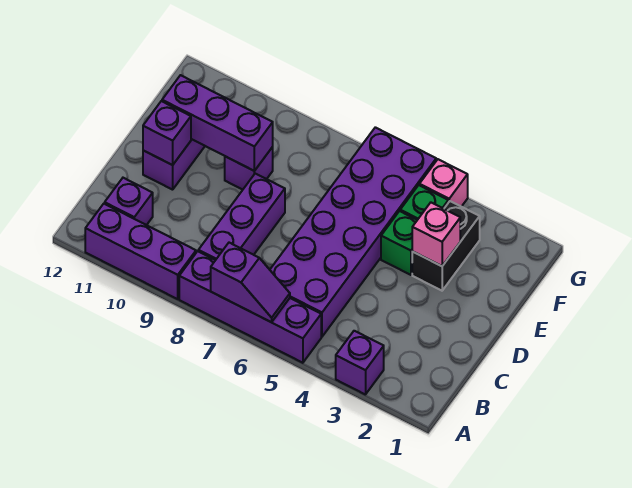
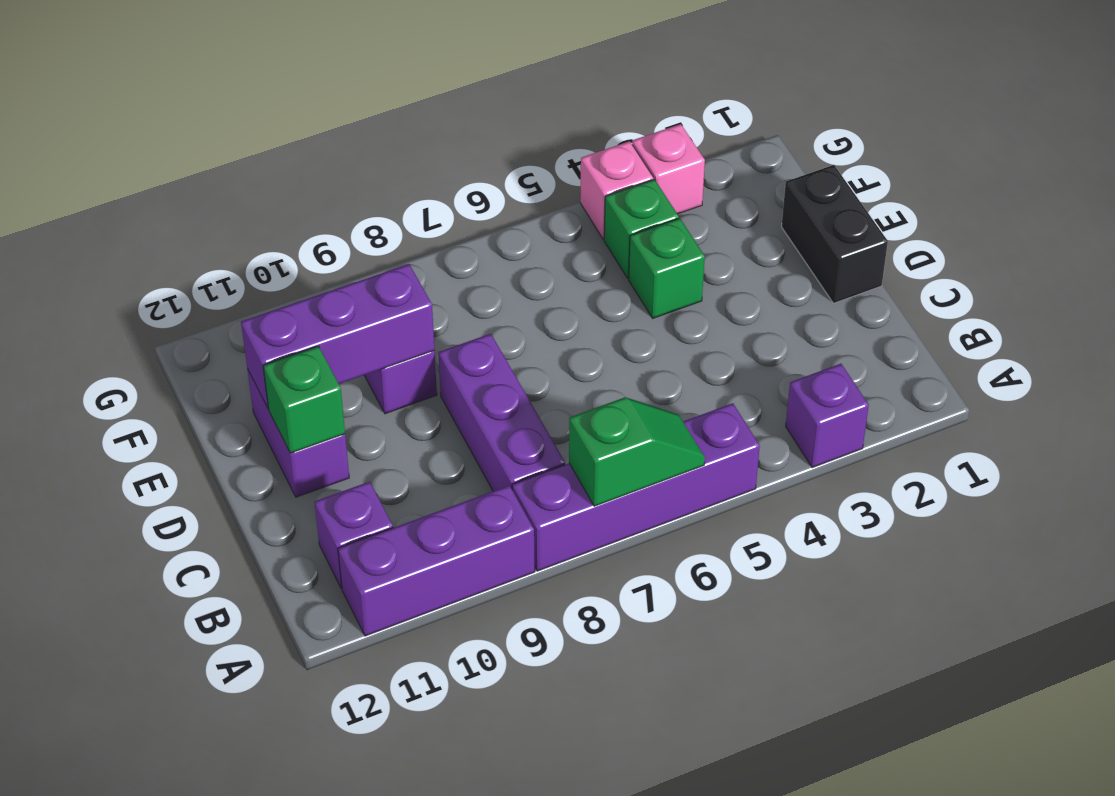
purple 1x2 slope [211,243,290,322] -> green 1x2 slope [569,397,705,506]
purple 2x6 brick [270,127,436,337] -> none
purple 1x1 brick [143,101,191,165] -> green 1x1 brick [263,346,345,453]
black 1x2 brick [412,201,480,291] -> black 1x2 brick moved to [782,165,888,303]
pink 1x1 brick [412,203,460,266] -> pink 1x1 brick moved to [632,124,705,214]

